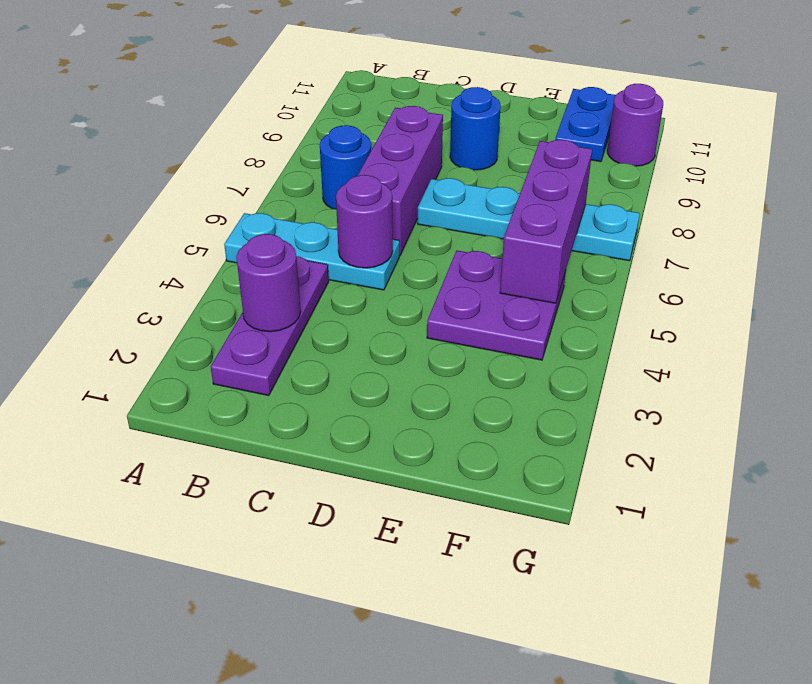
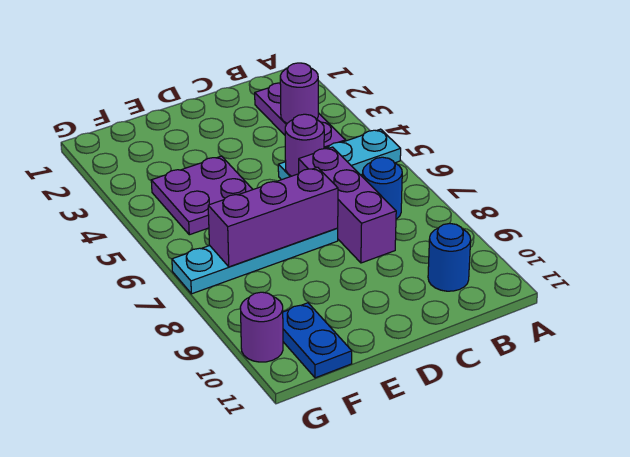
blue 1x1 round brick [450,87,501,170] -> blue 1x1 round brick moved to [428,223,471,291]
purple 1x3 brick [500,140,592,303] -> purple 1x3 brick turned to [208,167,338,267]

